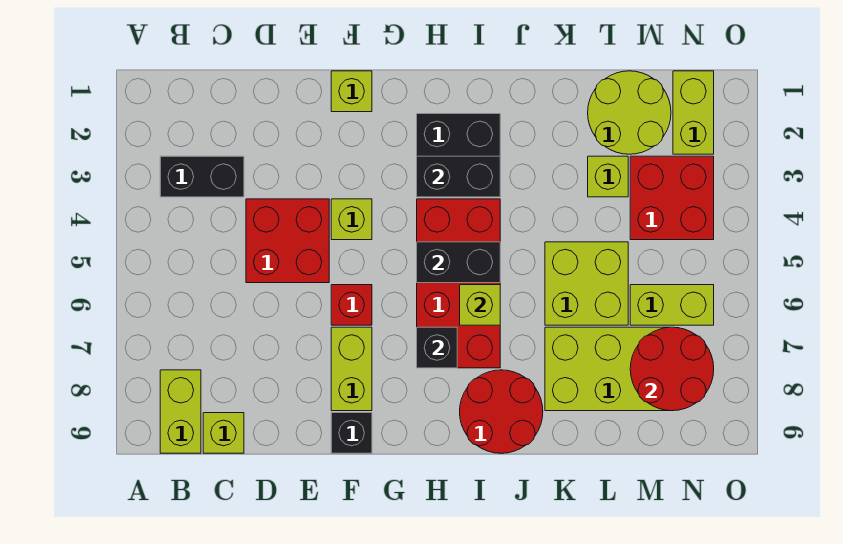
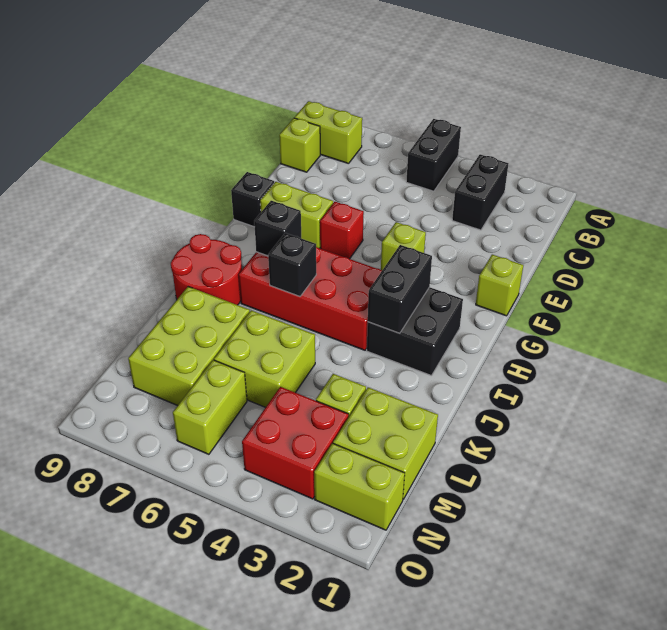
red 2x2 brick [246,199,329,283] -> none
black 1x2 brick [417,242,500,283] -> black 1x2 brick moved to [406,119,461,191]
lime 1x1 brick [460,285,500,325] -> black 1x1 brick [268,233,316,296]
lime 2x2 round brick [588,71,671,154] -> lime 2x2 brick [333,387,438,499]
red 2x2 round brick [630,327,714,411] -> none

